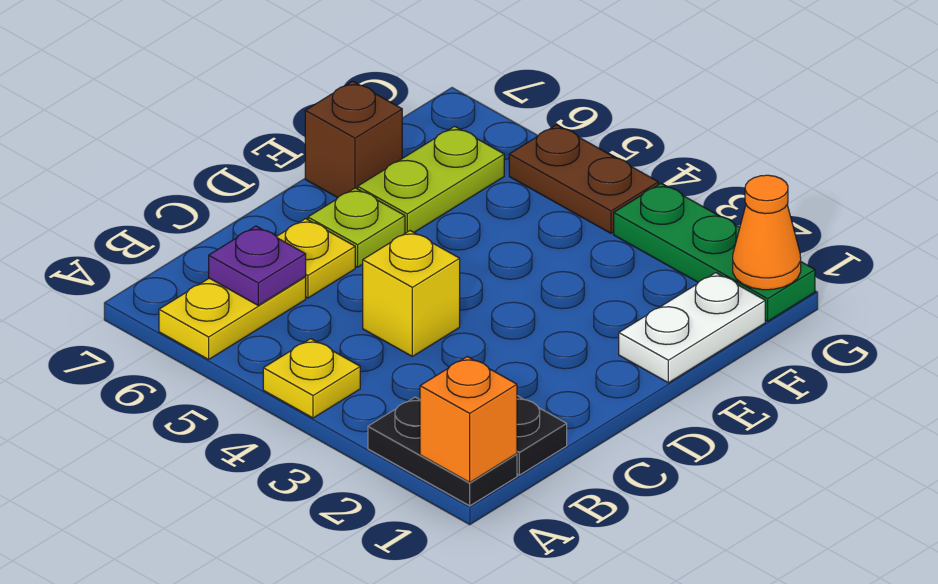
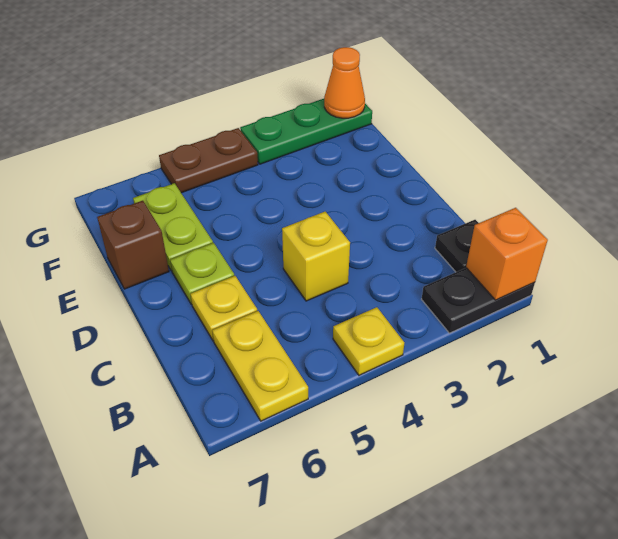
purple 1x1 plate [209,226,306,305] -> none
white 1x2 plate [619,273,765,383] -> none

